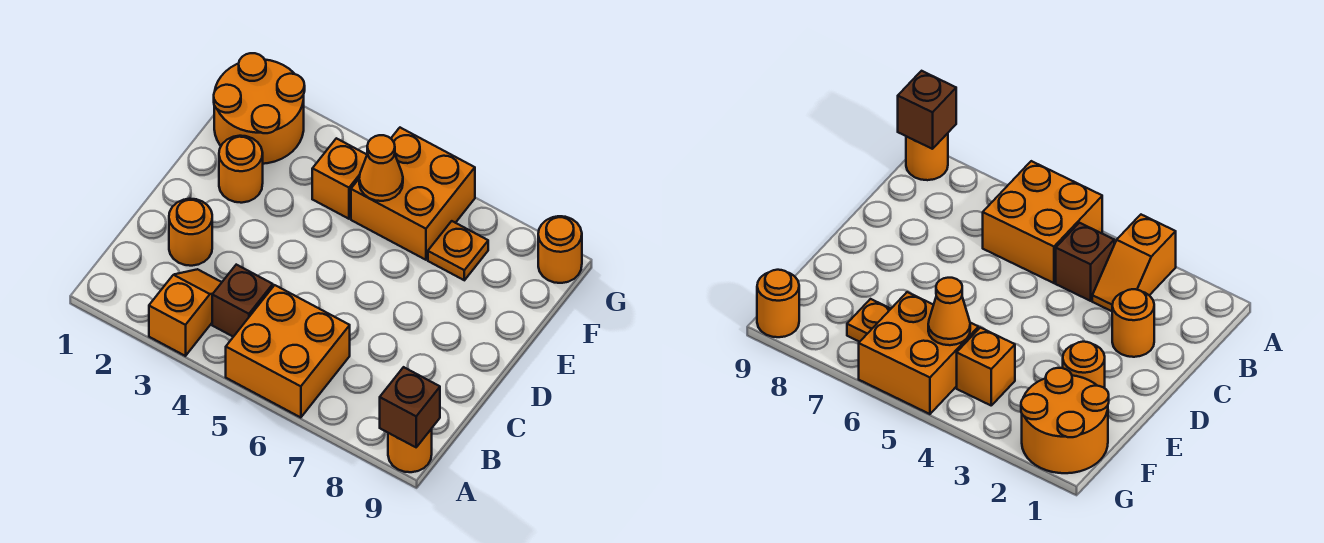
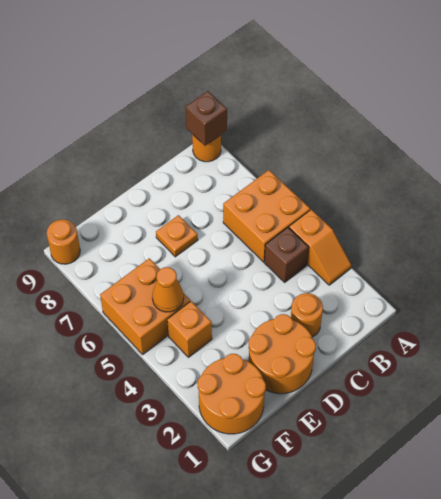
orange 1x2 slope [149,269,222,356] -> orange 1x2 slope turned to [289,210,351,285]
orange 1x1 round brick [219,136,263,203] -> orange 2x2 round brick [248,314,316,394]
orange 1x1 plate [428,221,488,280] -> orange 1x1 plate moved to [156,215,198,257]

